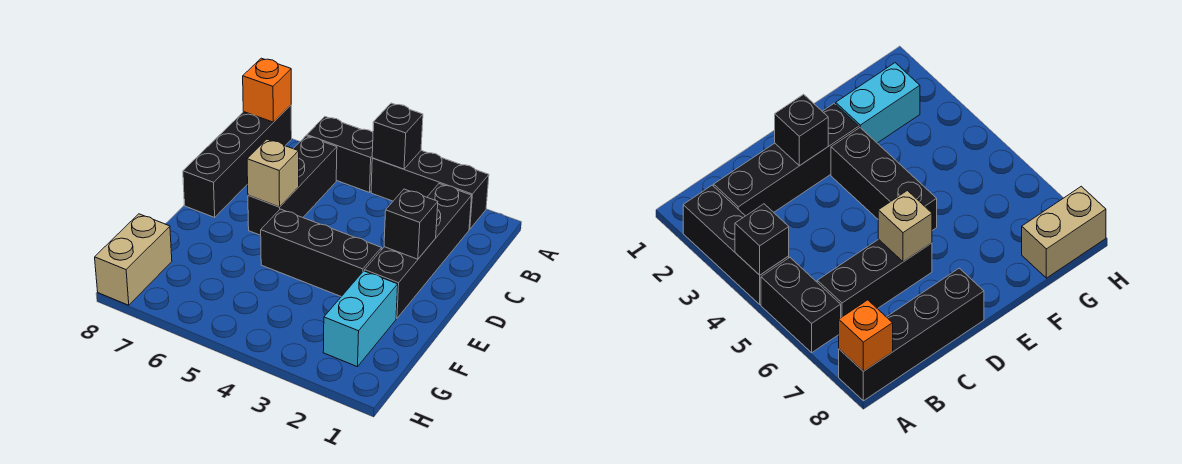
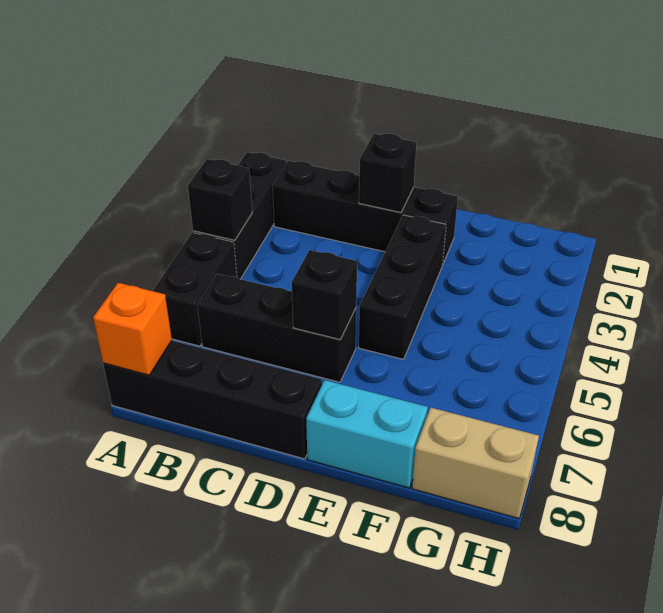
tan 1x1 brick [247,139,299,207] -> black 1x1 brick [292,250,357,340]
cyan 1x2 brick [323,271,398,367] -> cyan 1x2 brick moved to [306,380,428,488]

